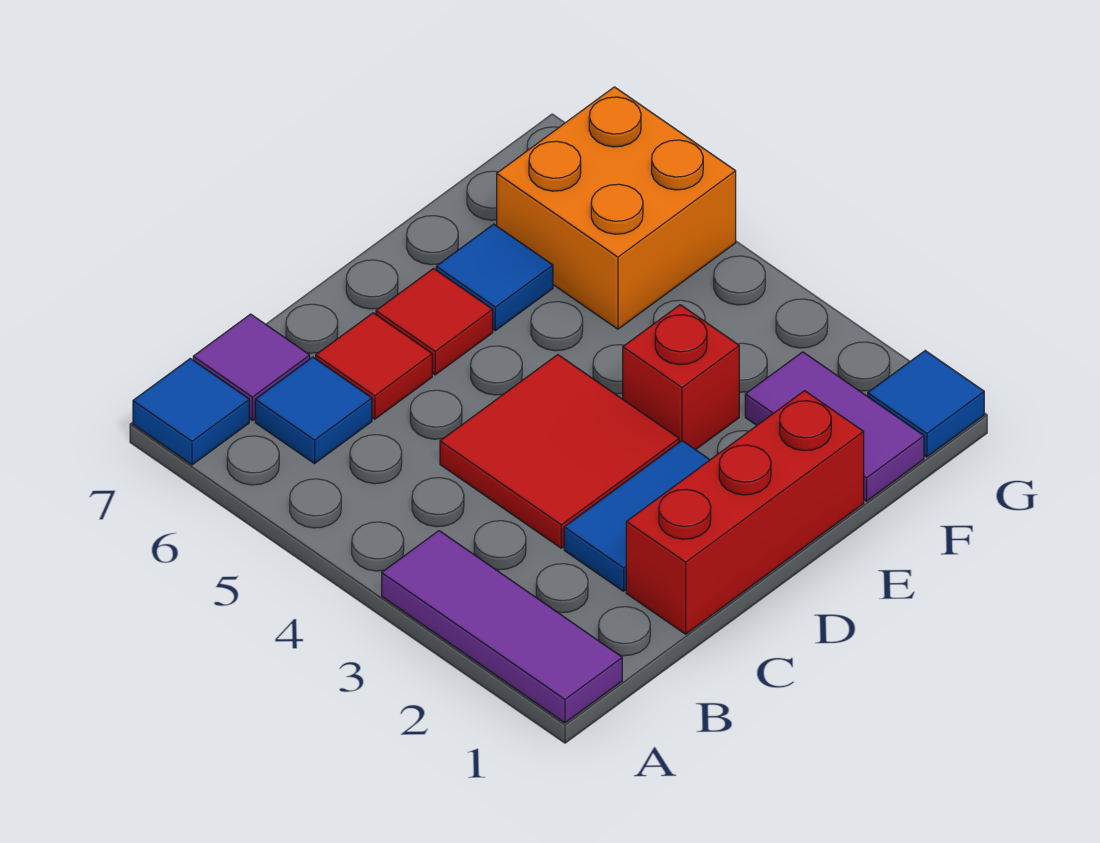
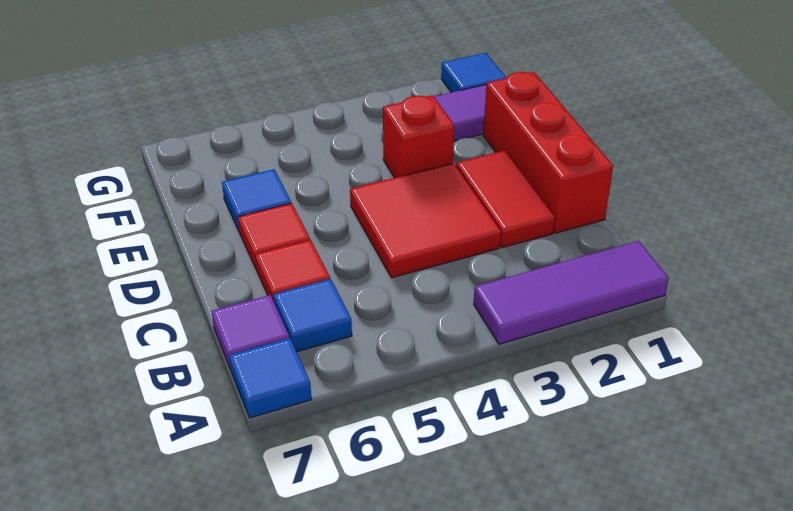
blue 1x2 tile [564,441,710,591] -> red 1x2 tile [456,151,555,248]
orange 2x2 brick [497,87,736,329] -> none

